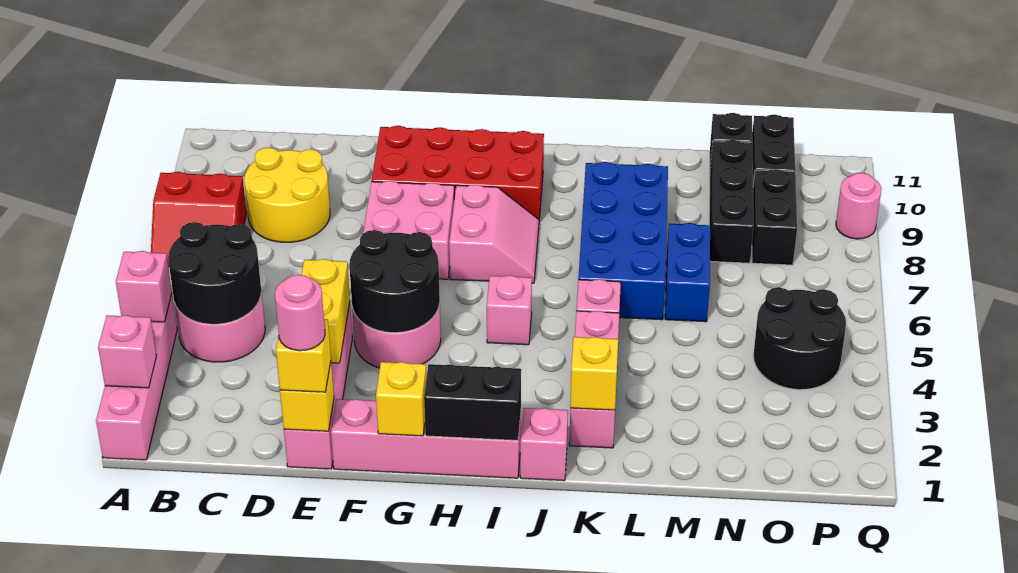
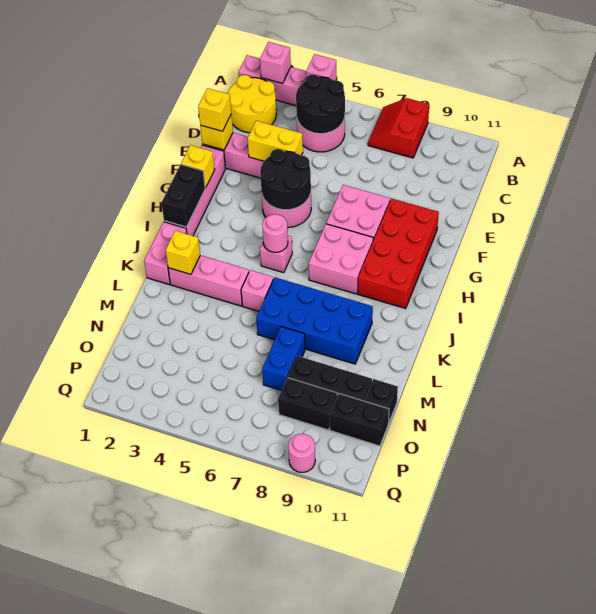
yellow 2x2 round brick [244,148,330,242] -> yellow 2x2 round brick moved to [228,75,276,133]
pink 1x1 round brick [275,275,325,351] -> pink 1x1 round brick moved to [262,214,288,252]
pink 2x2 slope [449,185,539,283] -> pink 2x2 brick [309,224,373,294]
pink 1x1 brick [520,408,568,481] -> pink 1x2 brick [144,222,187,284]
blue 1x2 brick [665,223,710,322] -> blue 1x2 brick turned to [262,327,305,390]
black 2x2 round brick [753,287,846,390] -> none

